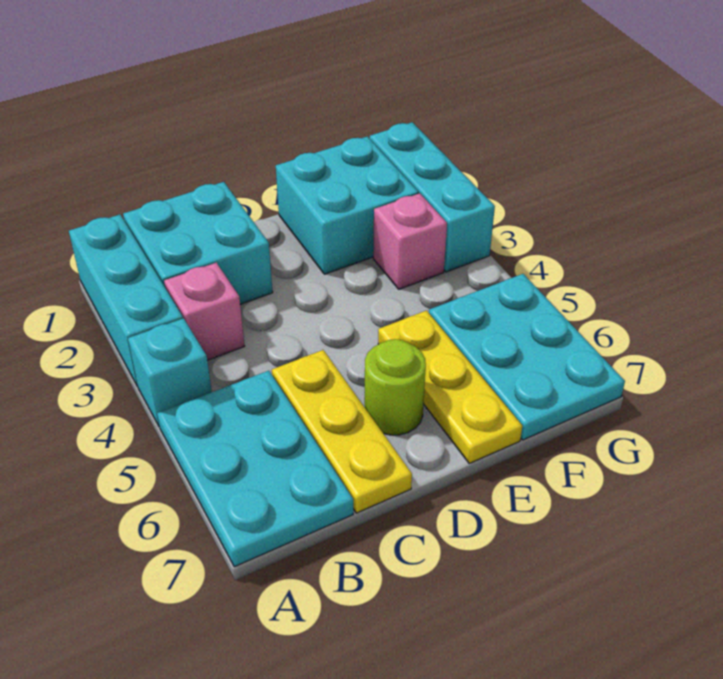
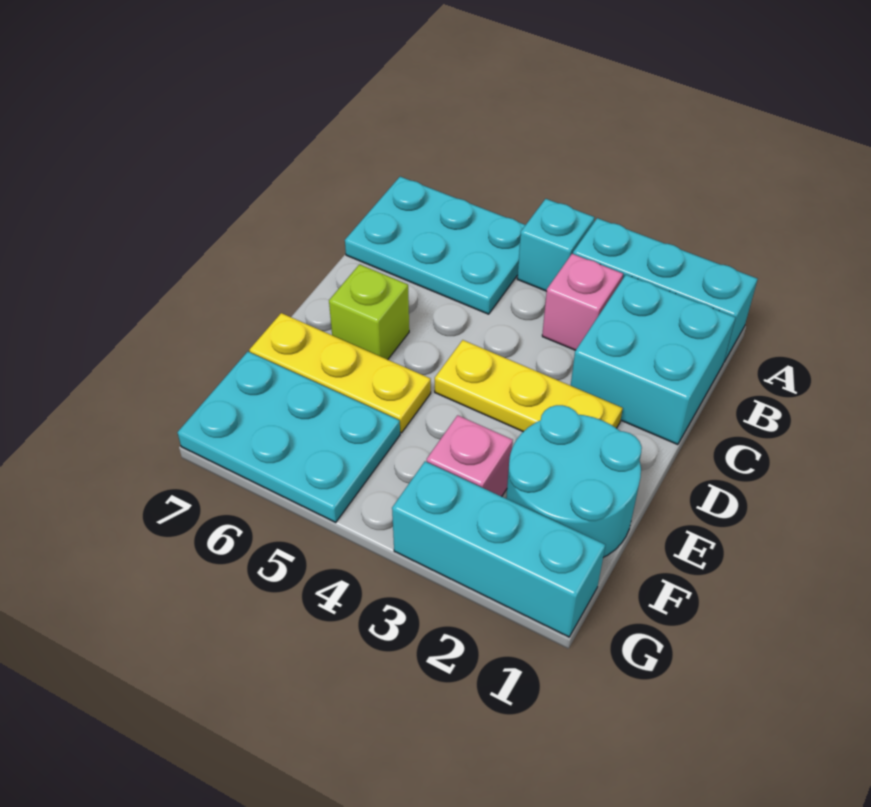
yellow 1x3 plate [272,350,412,513] -> yellow 1x3 plate moved to [435,340,623,432]
lime 1x1 round brick [365,339,426,435] -> lime 1x1 brick [329,265,409,360]
cyan 2x2 brick [276,136,419,274] -> cyan 2x2 round brick [506,405,642,557]

